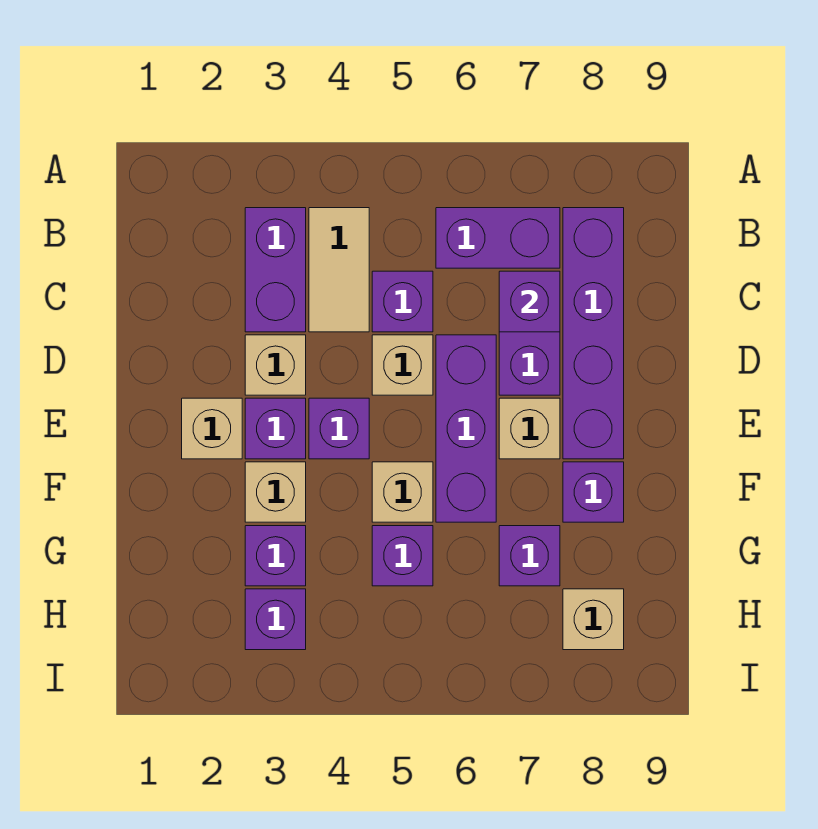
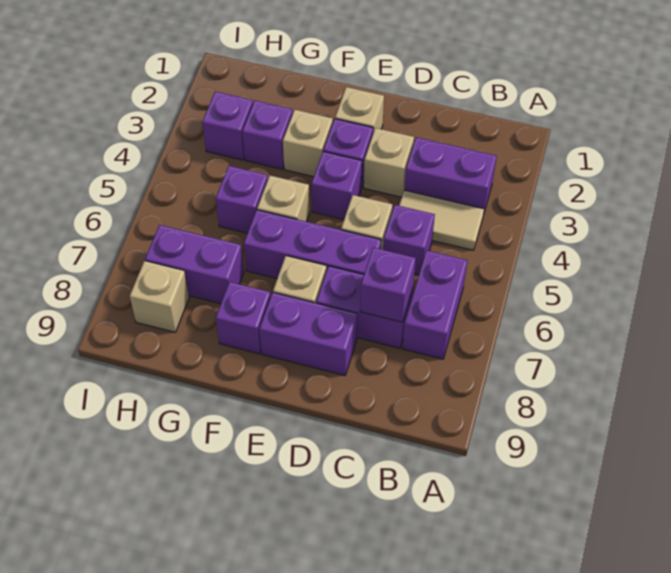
purple 1x4 brick [563,208,624,459] -> purple 1x2 brick [259,293,358,375]
purple 1x1 brick [499,526,560,586] -> purple 1x2 brick [145,225,244,304]

